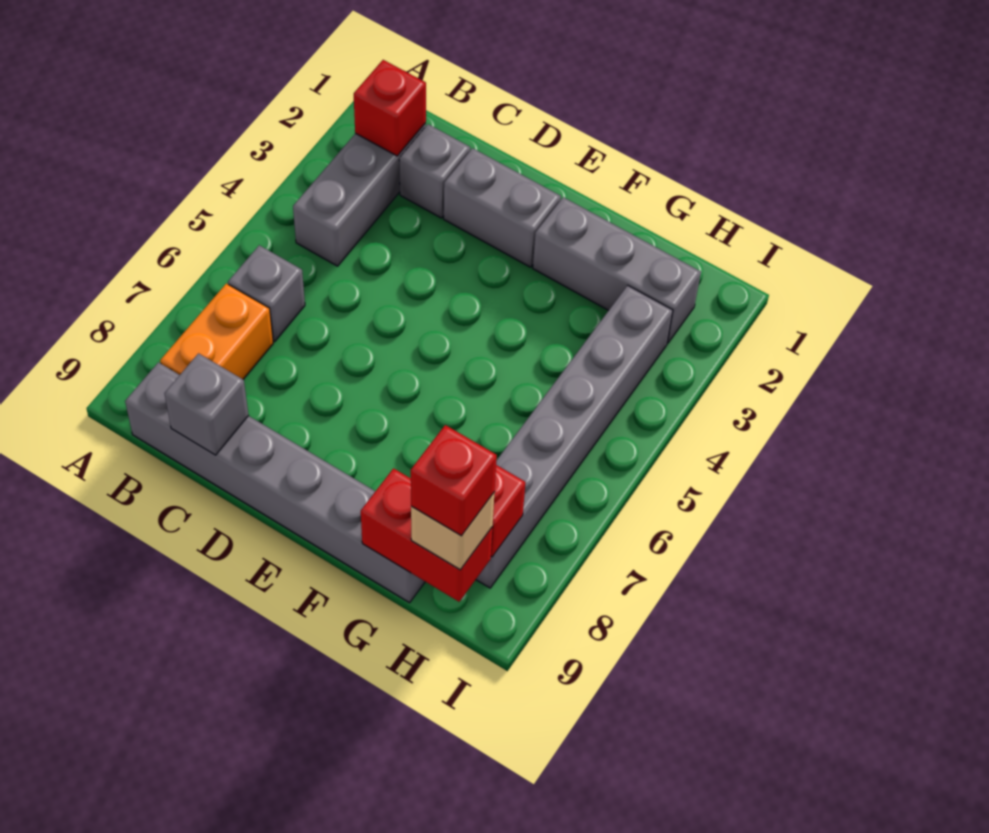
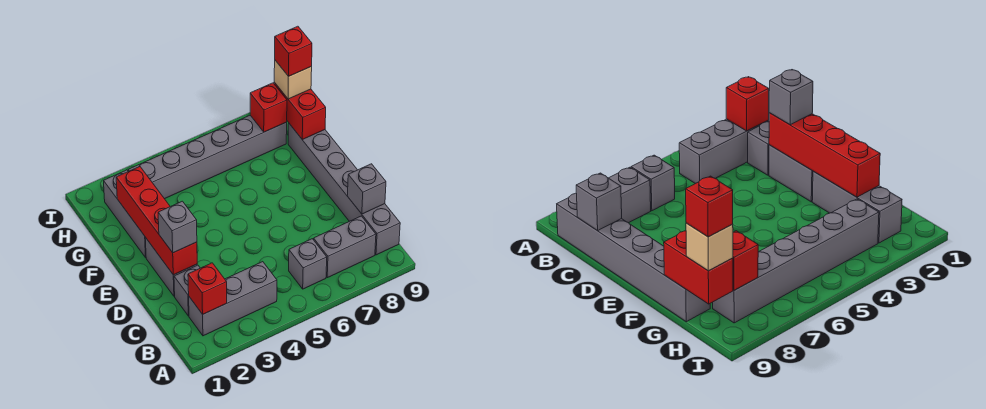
orange 1x2 brick [160,283,273,379] -> grey 1x2 brick [314,216,376,278]
none -> red 1x4 brick [116,167,197,275]
none -> grey 1x1 brick [158,201,197,253]

